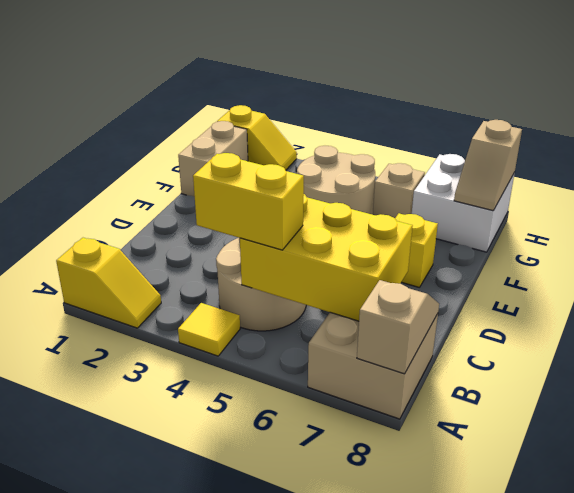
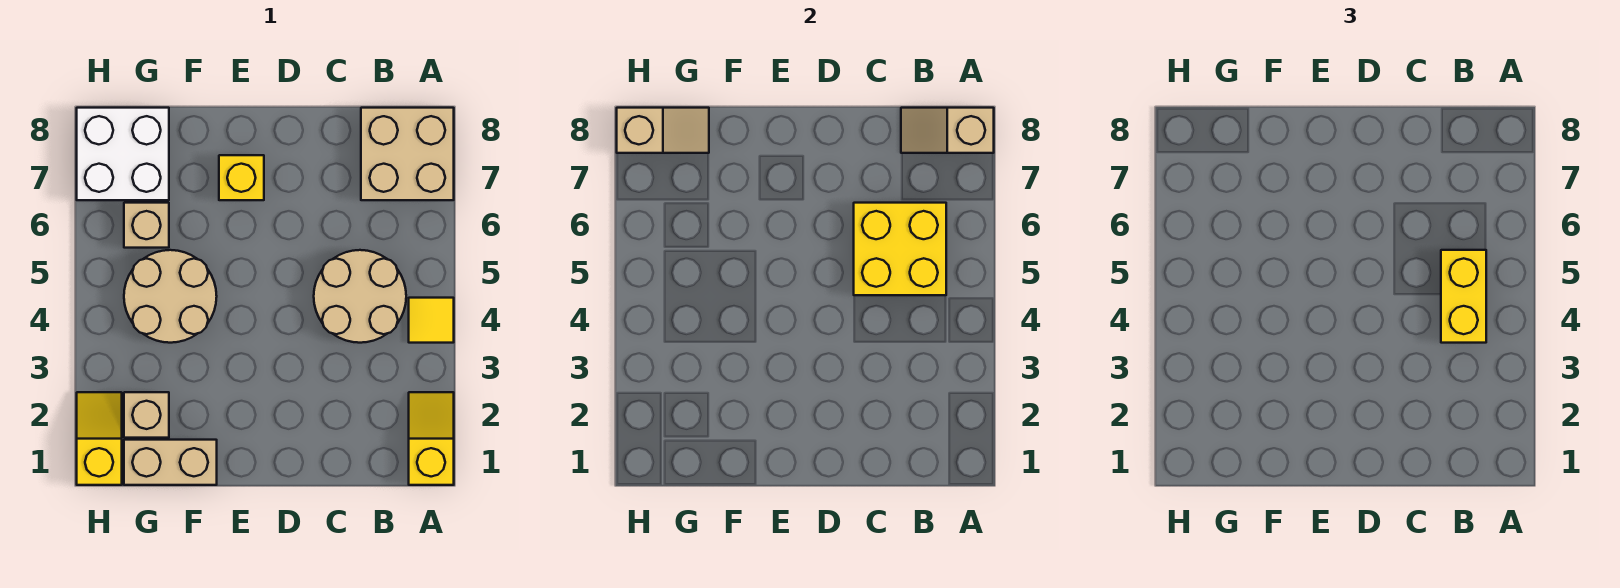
yellow 2x3 brick [240,194,412,321] -> yellow 2x2 brick [854,203,946,295]
none -> tan 1x1 brick [124,392,169,438]

